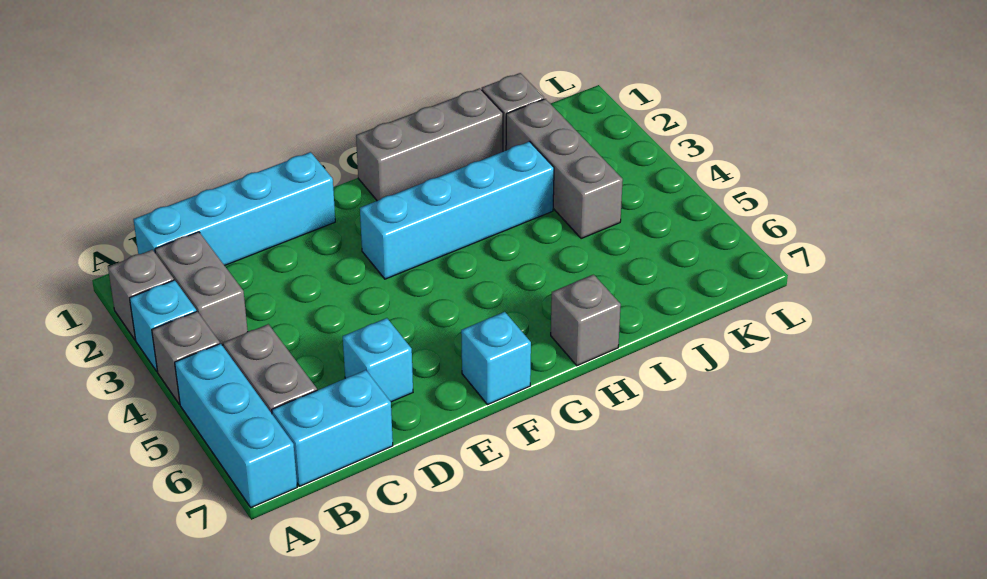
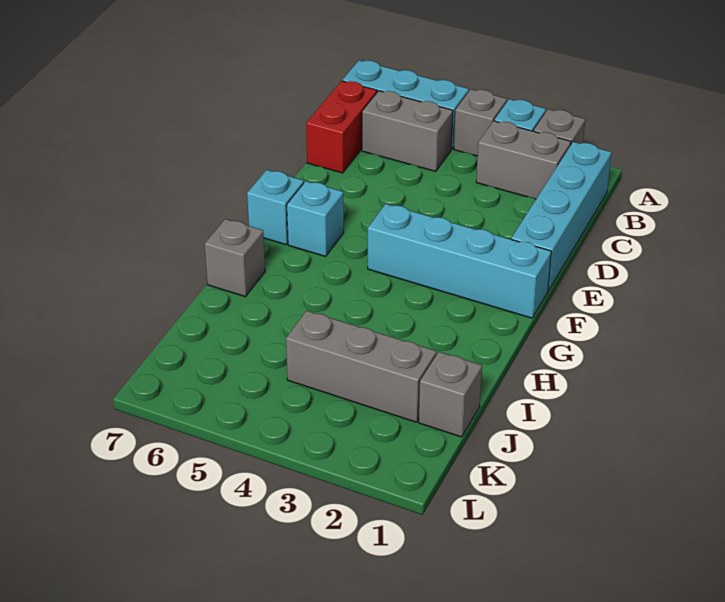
cyan 1x2 brick [272,370,393,486] -> red 1x2 brick [306,81,377,173]
cyan 1x1 brick [343,318,413,402] -> cyan 1x1 brick moved to [287,181,344,256]
cyan 1x4 brick [360,141,554,279] -> cyan 1x4 brick turned to [368,204,551,318]
grey 1x3 brick [356,88,503,201] -> none

